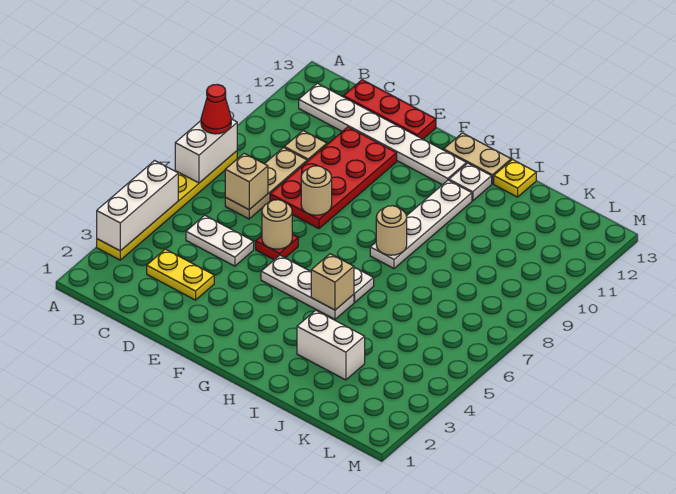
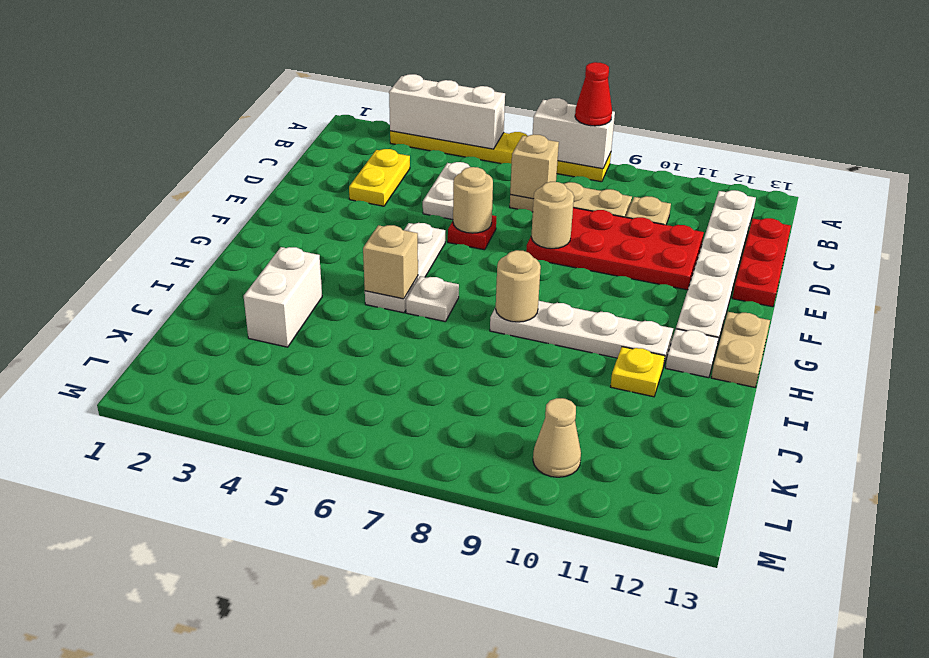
yellow 1x1 plate [494,160,536,197] -> yellow 1x1 plate moved to [610,347,665,397]
none -> tan 1x1 cone [533,398,581,477]

